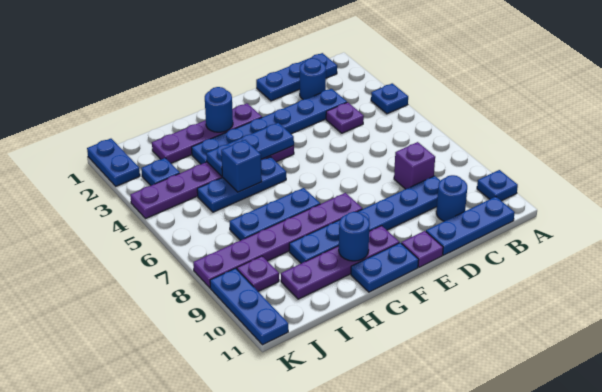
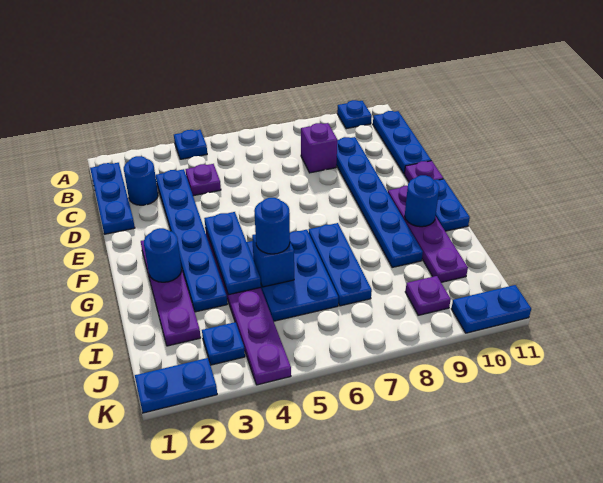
blue 1x1 round brick [436,175,467,221] -> blue 1x1 round brick moved to [254,198,290,254]
purple 1x6 plate [193,193,362,288] -> none
blue 1x3 plate [197,157,286,212] -> blue 2x3 plate [247,230,338,321]
blue 1x3 plate [210,268,288,345] -> blue 1x2 plate [451,285,531,333]

